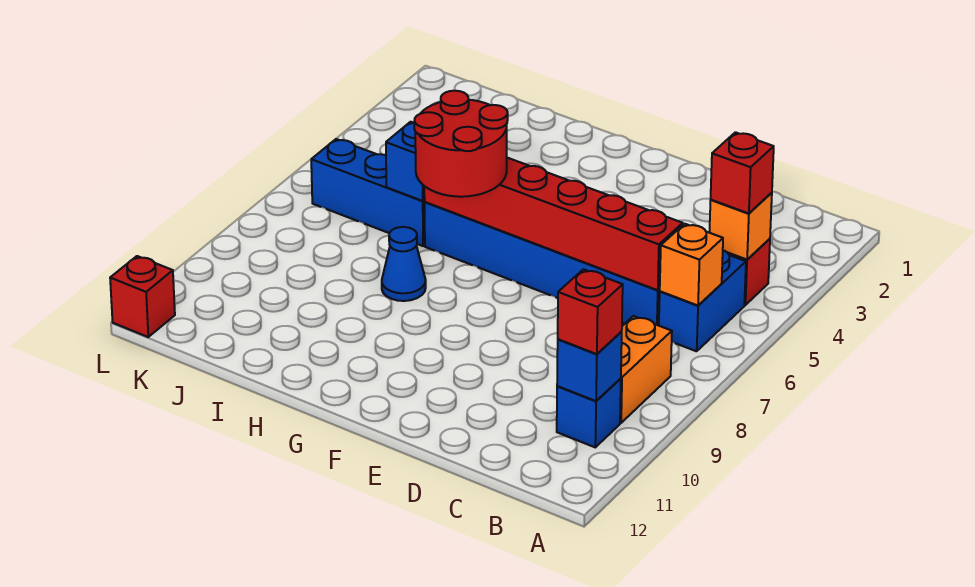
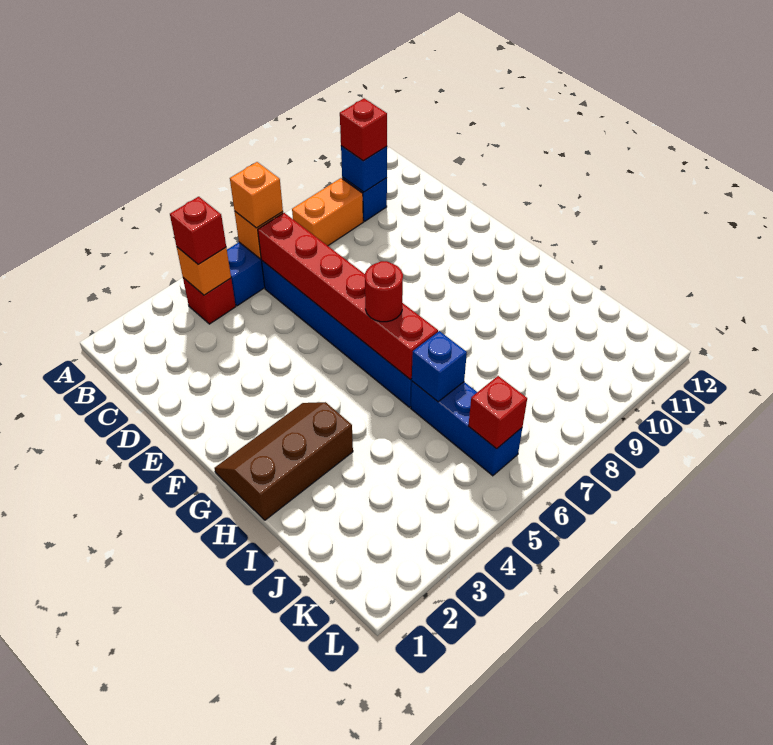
none -> orange 1x1 brick [230,162,283,228]
none -> brown 2x3 slope [214,402,353,520]
red 2x2 round brick [414,91,508,197] -> red 1x1 round brick [365,261,403,322]
blue 1x1 cone [382,227,426,301] -> none
red 1x1 brick [110,256,175,337] -> red 1x1 brick moved to [468,376,527,449]

